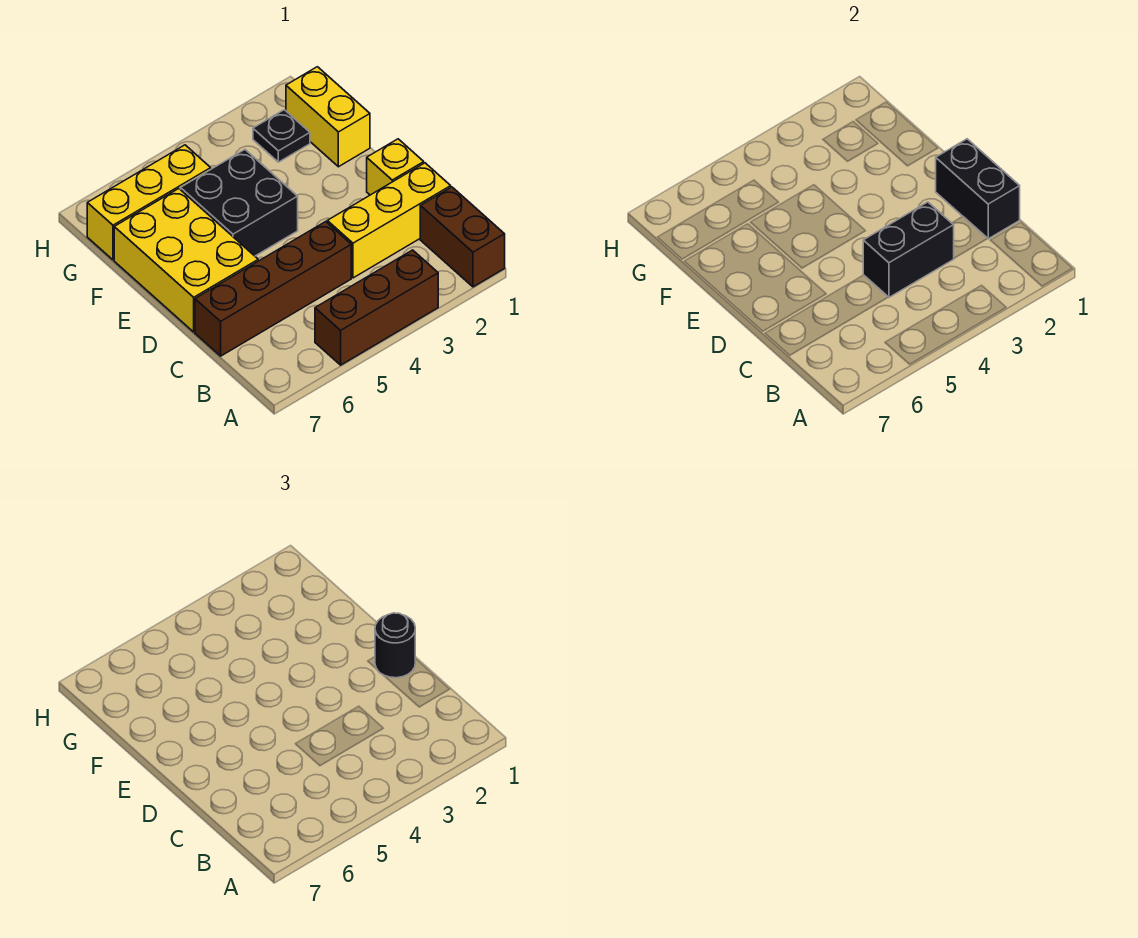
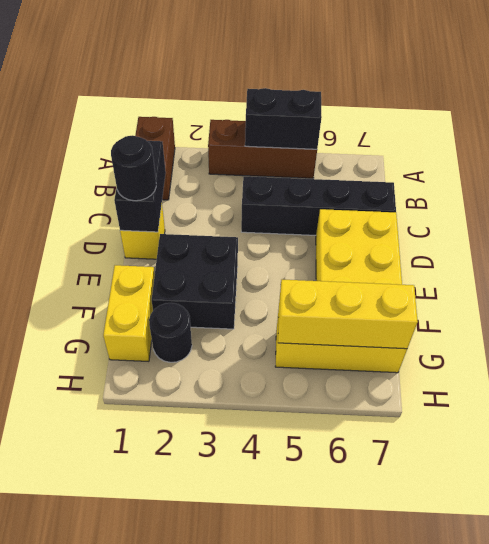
yellow 1x3 brick [327,163,451,278] -> yellow 1x3 brick moved to [278,280,418,349]
black 1x2 brick [863,202,954,297] -> black 1x2 brick moved to [245,88,322,149]
brown 1x4 brick [195,222,351,356] -> black 1x4 brick [241,176,396,235]
black 2x2 brick [180,150,298,256] -> black 2x2 brick moved to [152,234,238,329]
black 1x1 plate [253,110,310,162] -> black 1x1 round brick [149,303,192,362]

